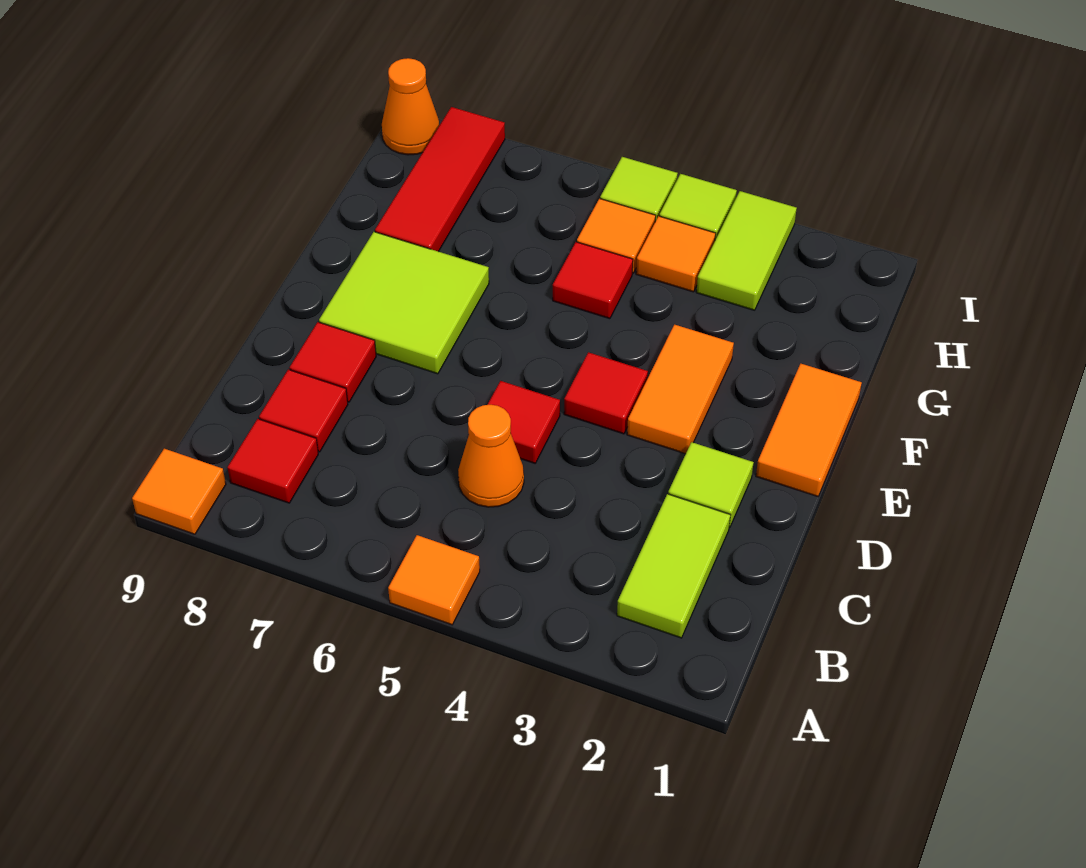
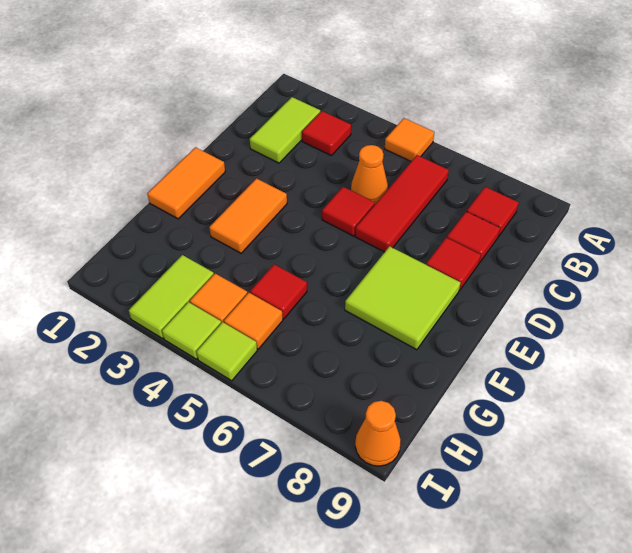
orange 1x1 tile [132,449,226,534] -> none
lime 1x1 tile [668,442,754,528] -> none
red 1x1 tile [564,352,648,434] -> red 1x1 tile moved to [302,111,351,155]
red 1x3 tile [375,107,505,252] -> red 1x3 tile moved to [355,155,449,252]

